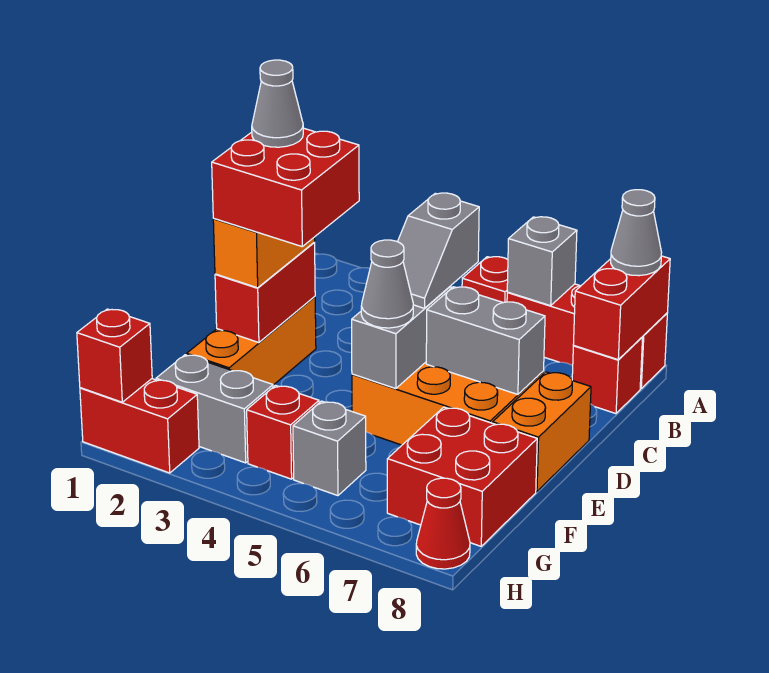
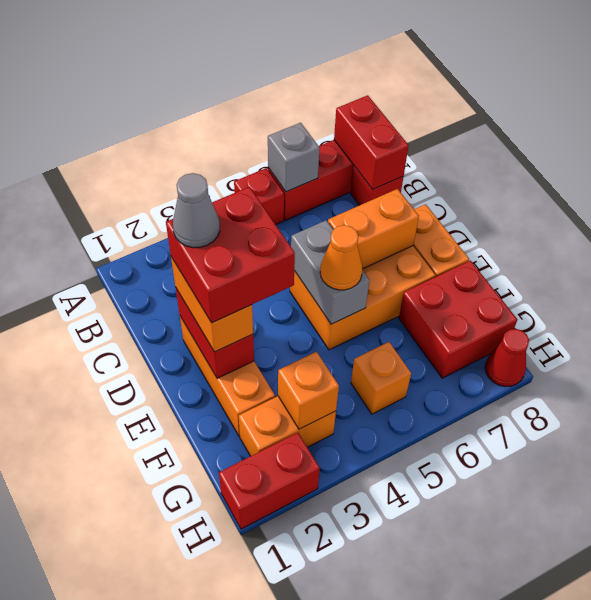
grey 1x1 cone [611,190,662,276] -> none
grey 1x2 slope [398,193,479,308] -> none
grey 1x2 brick [426,287,545,394] -> orange 1x2 brick [328,189,419,269]
grey 1x1 cone [361,240,413,328] -> orange 1x1 cone [320,225,362,290]
grey 1x2 brick [156,355,273,463] -> orange 1x2 brick [239,396,336,456]
none -> orange 1x1 brick [278,352,339,429]
red 1x1 brick [247,385,319,479] -> none
grey 1x1 brick [293,401,366,496] -> orange 1x1 brick [351,342,411,414]
red 1x1 brick [77,309,152,402] -> none

